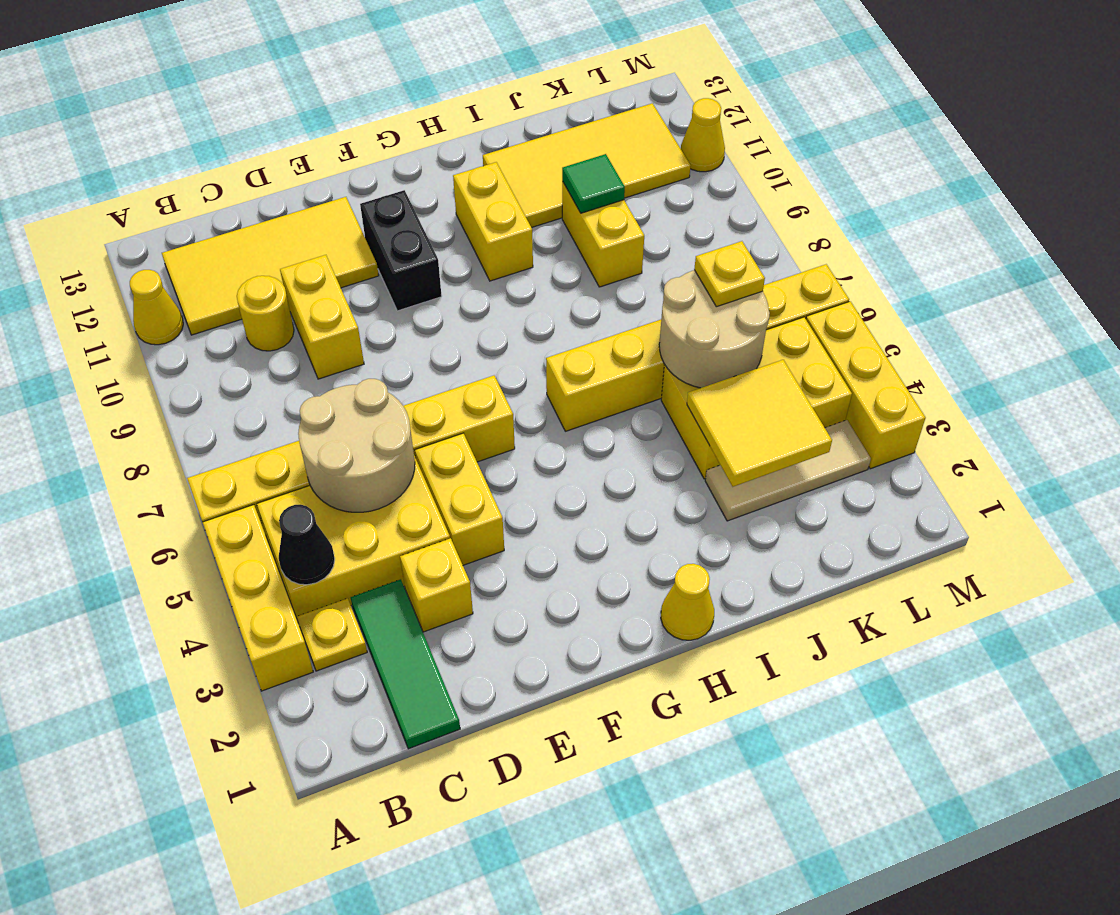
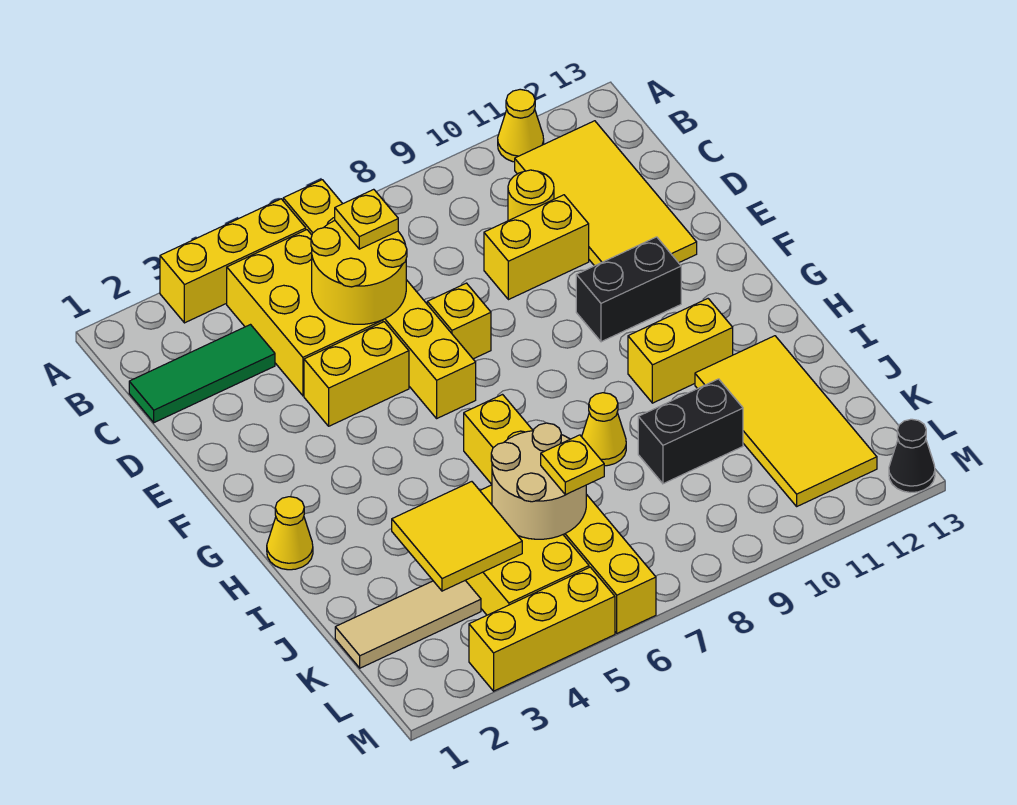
yellow 1x1 plate [297,598,367,671] -> yellow 1x1 plate moved to [335,189,398,249]
black 1x1 cone [279,505,335,585] -> black 1x1 cone moved to [889,419,935,493]
tan 2x2 round brick [298,379,415,512] -> yellow 2x2 round brick [311,221,407,324]
yellow 1x1 brick [400,538,473,632] -> yellow 1x1 brick moved to [427,283,491,359]
tan 1x3 tile [705,420,871,521] -> tan 1x3 tile turned to [335,581,481,668]
yellow 1x2 brick [562,181,644,287] -> black 1x2 brick [638,379,743,484]
green 1x1 tile [562,154,625,213] -> none
yellow 1x1 cone [681,98,725,172] -> yellow 1x1 cone moved to [582,393,626,466]

